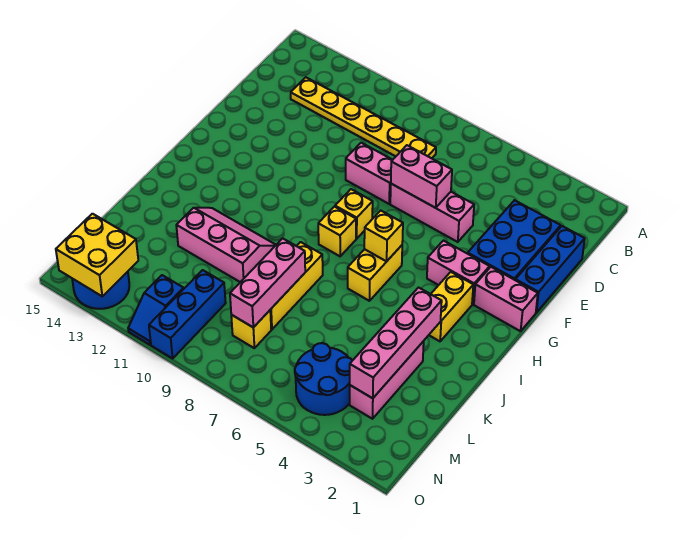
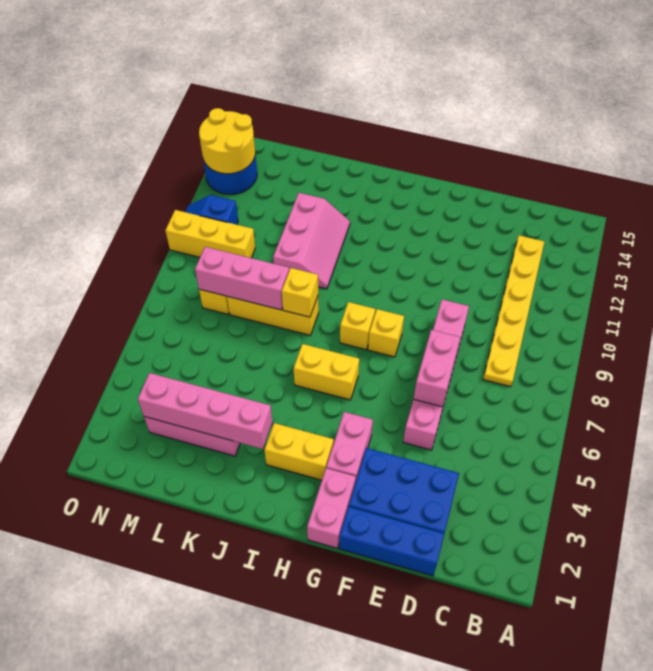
yellow 1x1 brick [364,211,403,261] -> yellow 1x1 brick moved to [282,268,318,317]
blue 2x2 round brick [295,343,353,415] -> none
blue 1x3 brick [149,270,226,358] -> yellow 1x3 brick [165,210,255,258]
yellow 2x2 brick [56,214,138,296] -> yellow 2x2 round brick [199,108,255,174]

